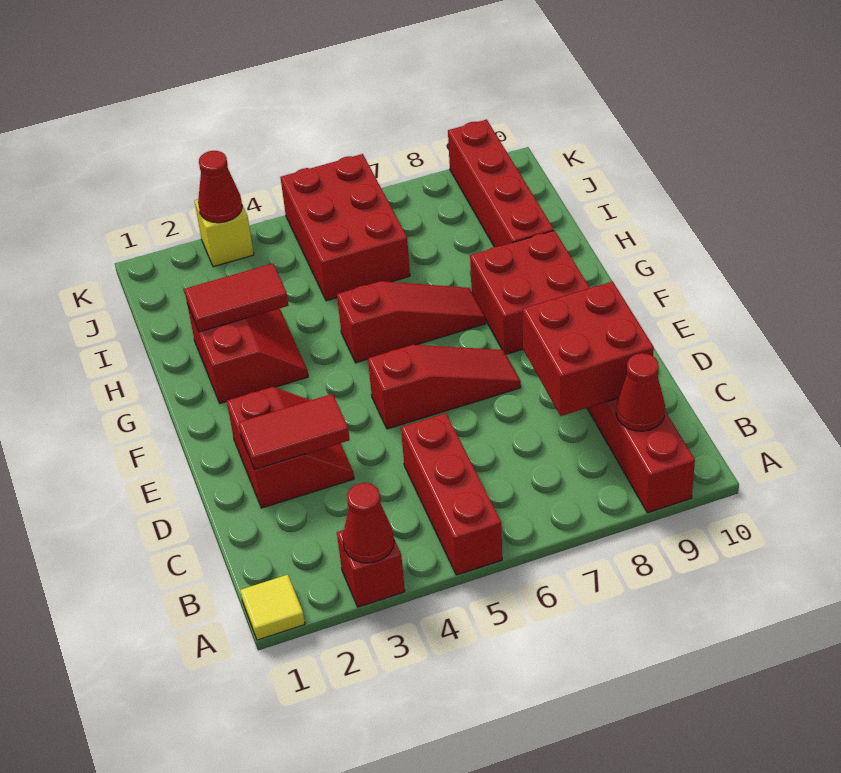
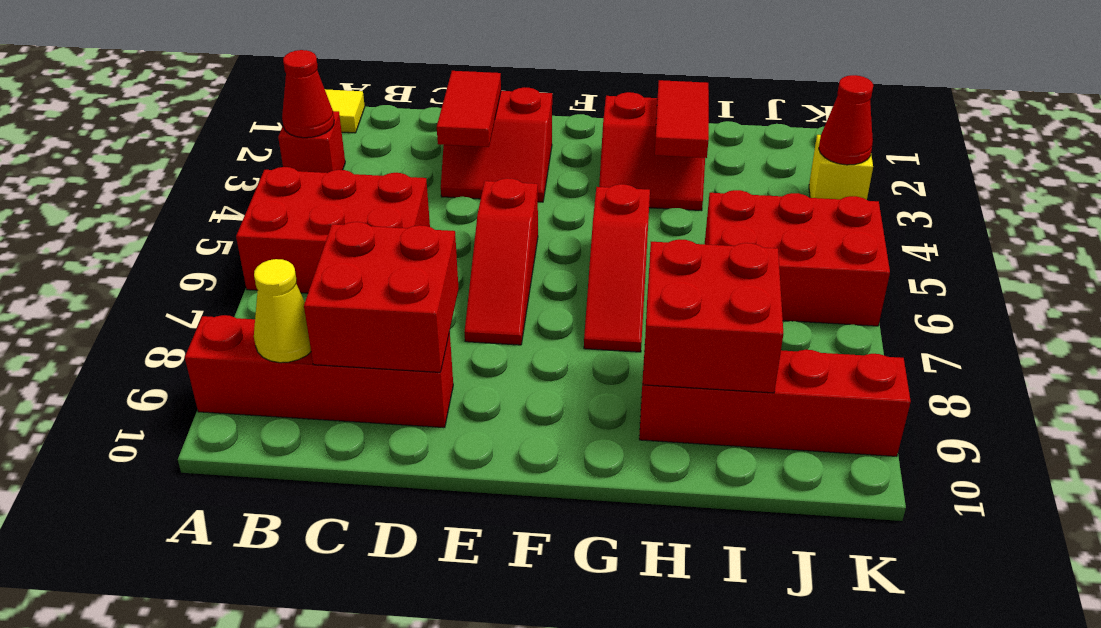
red 1x3 brick [401,413,502,575] -> red 2x3 brick [236,167,430,293]
red 1x1 cone [616,353,665,431] -> yellow 1x1 cone [254,259,311,363]
red 2x2 brick [470,230,590,354] -> red 2x2 brick moved to [643,239,783,393]

